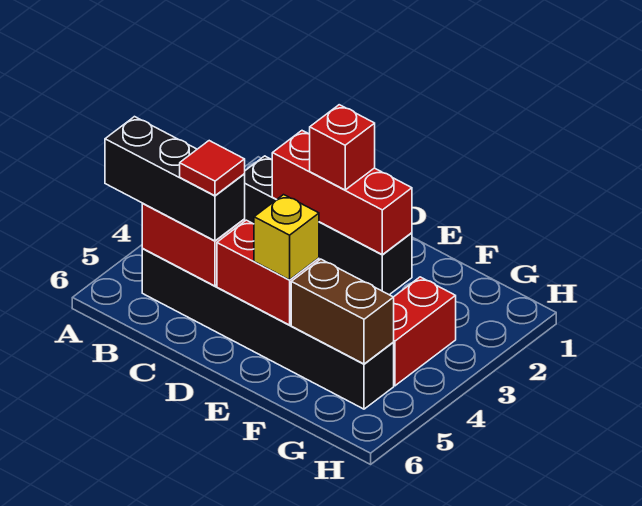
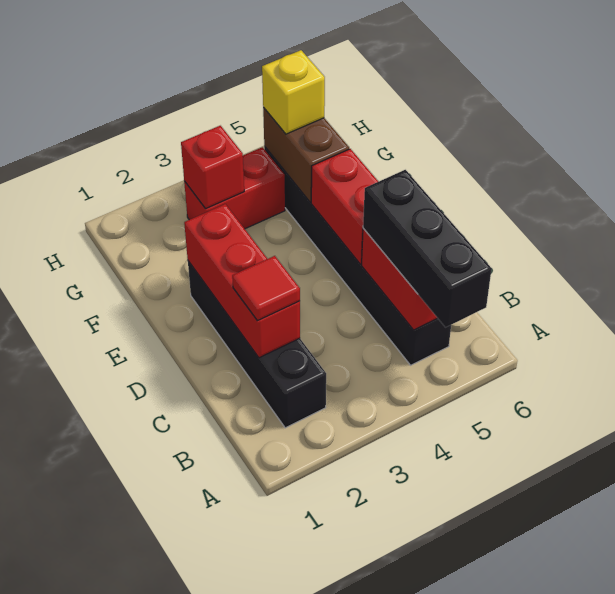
red 1x1 tile [180,141,245,196] -> red 1x1 tile moved to [232,256,300,321]
red 1x1 brick [310,105,375,190] -> red 1x1 brick moved to [181,126,244,209]
yellow 1x1 brick [254,195,319,280] -> yellow 1x1 brick moved to [262,50,325,134]

